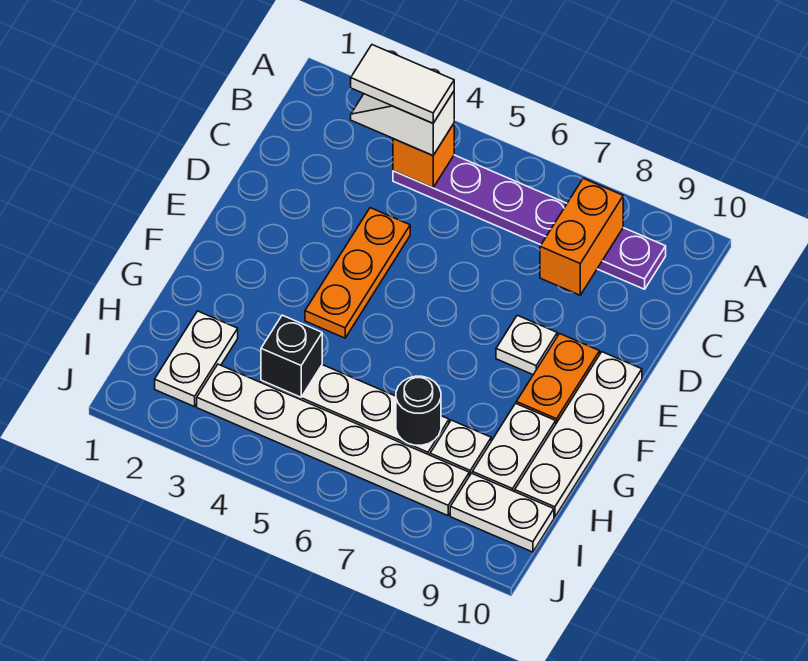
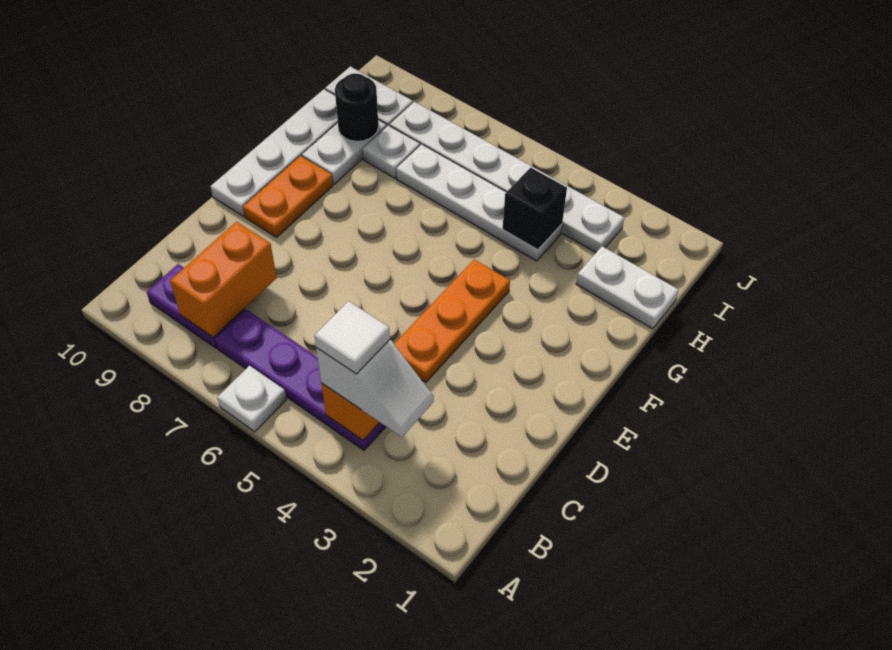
white 1x2 tile [351,45,454,123] -> white 1x1 tile [314,301,390,374]
white 1x1 plate [496,315,557,374] -> white 1x1 plate moved to [217,366,286,432]
white 1x2 plate [155,311,238,407] -> white 1x2 plate turned to [576,246,679,329]
black 1x1 round brick [396,376,441,445] -> black 1x1 round brick moved to [335,74,378,141]

